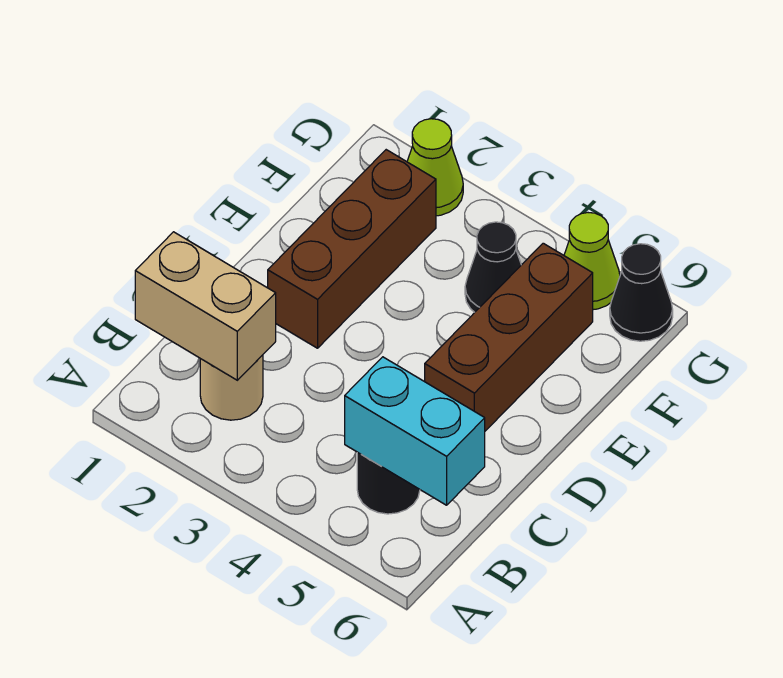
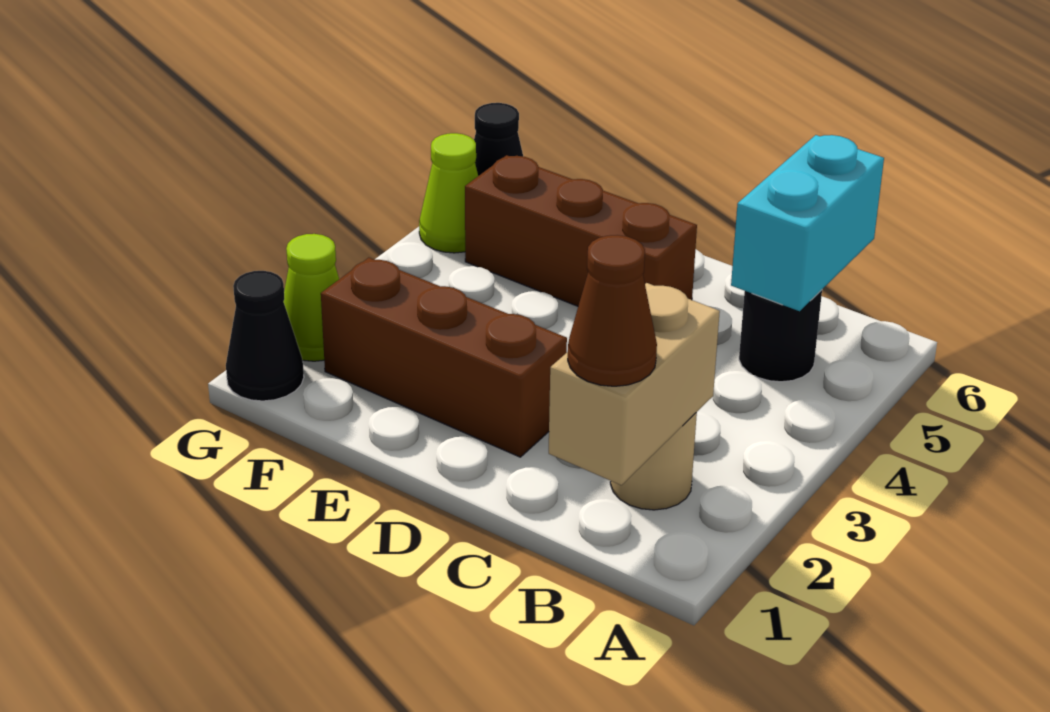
none -> brown 1x1 cone [568,235,657,386]
black 1x1 cone [465,222,521,312] -> black 1x1 cone moved to [226,271,304,401]

